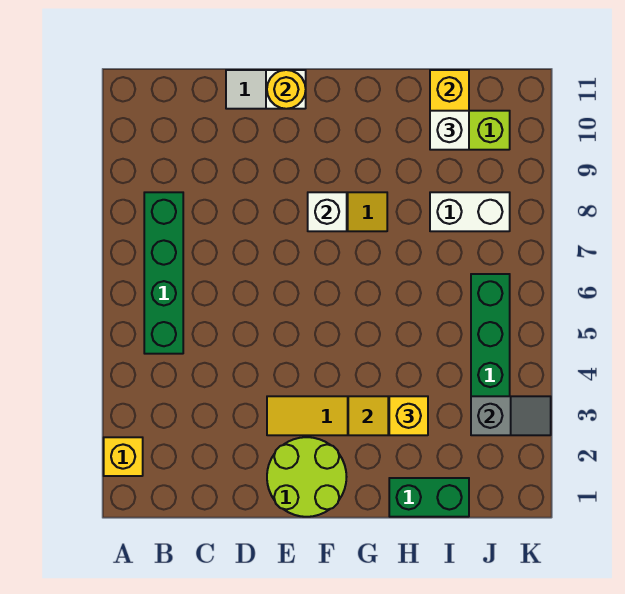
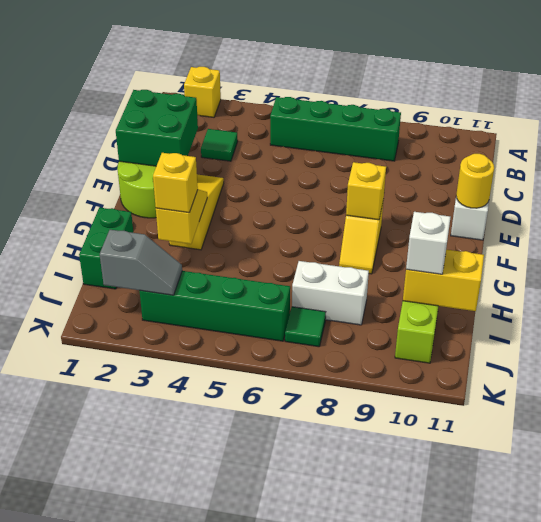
none -> green 1x1 tile [201,129,238,161]
none -> green 2x2 brick [116,90,198,166]
white 1x1 brick [308,192,347,231] -> yellow 1x1 brick [346,162,386,220]
white 1x2 brick [430,192,510,231] -> white 1x2 brick turned to [292,261,369,325]
grey 1x2 slope [471,396,551,435] -> grey 1x2 slope turned to [100,230,182,295]
none -> green 1x1 tile [285,307,326,347]

